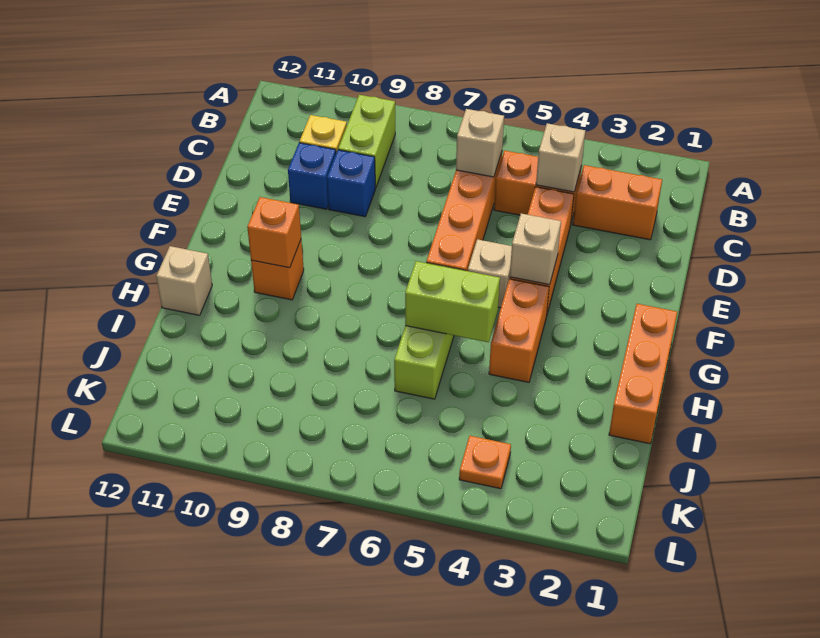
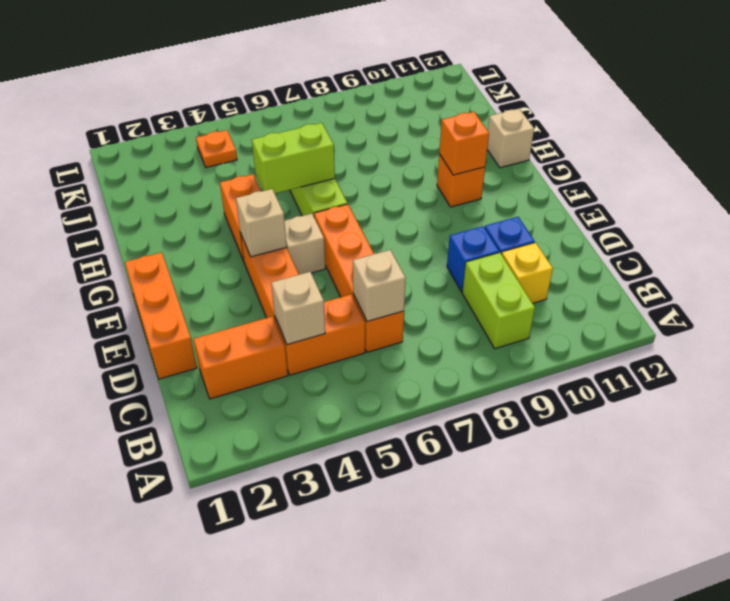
orange 1x3 brick [609,304,677,444] -> orange 1x3 brick moved to [125,252,197,379]

